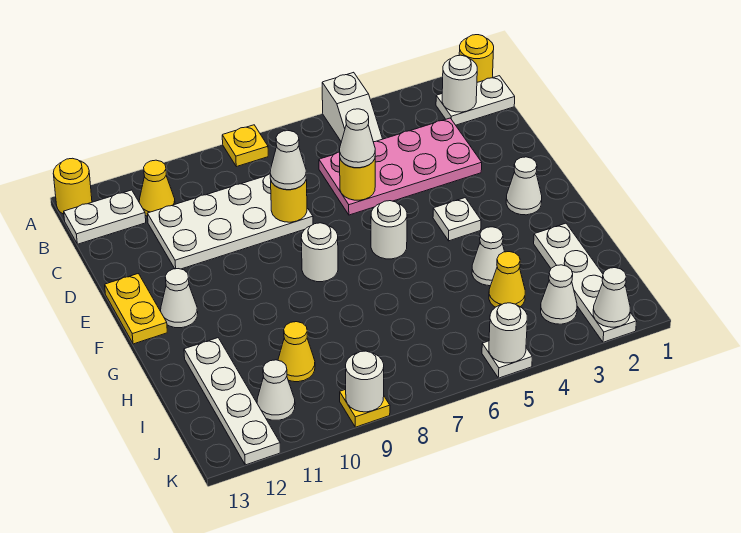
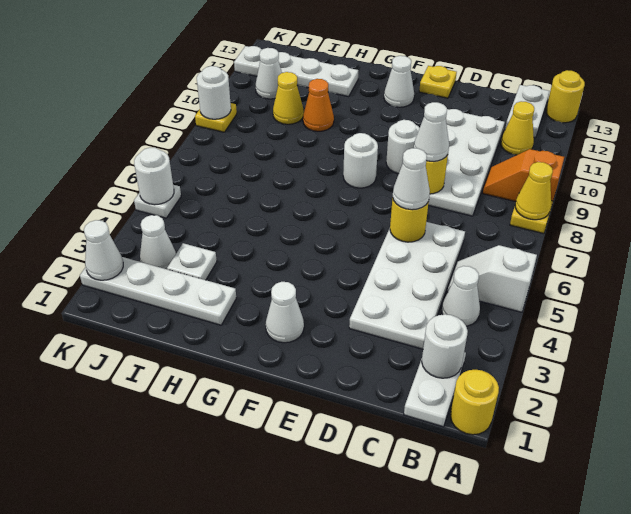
none -> orange 1x2 slope [483,149,564,202]
pink 2x4 plate [319,118,482,215] -> white 2x4 plate [349,222,465,349]
yellow 1x2 plate [105,274,167,344] -> yellow 1x1 plate [419,66,457,98]
white 1x1 plate [433,198,481,241] -> white 1x1 plate moved to [167,243,217,280]
white 1x1 round brick [371,201,407,259] -> white 1x1 round brick moved to [386,120,419,174]
white 1x1 cone [472,227,505,286] -> white 1x1 cone moved to [442,266,480,326]
none -> orange 1x1 cone [303,79,334,131]
yellow 1x1 cone [489,252,525,307] -> yellow 1x1 cone moved to [515,162,553,220]

